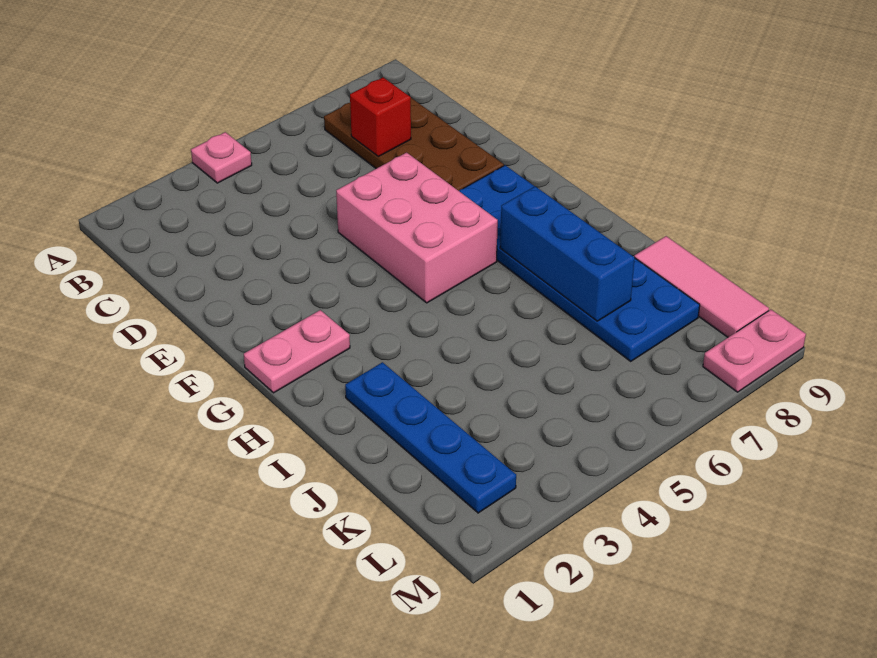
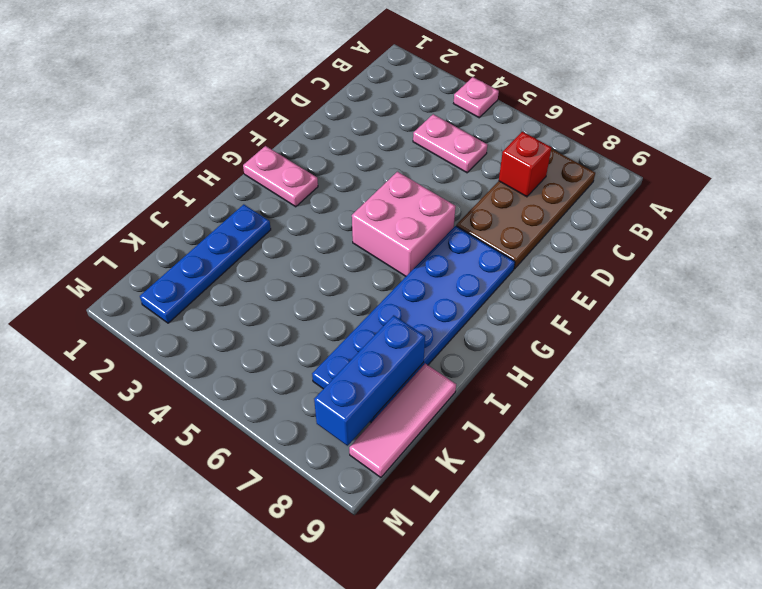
pink 2x3 brick [336,153,498,303] -> pink 2x2 brick [352,172,456,276]
blue 1x3 brick [500,186,635,321] -> blue 1x3 brick moved to [314,315,425,446]
pink 1x2 plate [703,310,806,392] -> pink 1x2 plate moved to [413,114,487,173]

